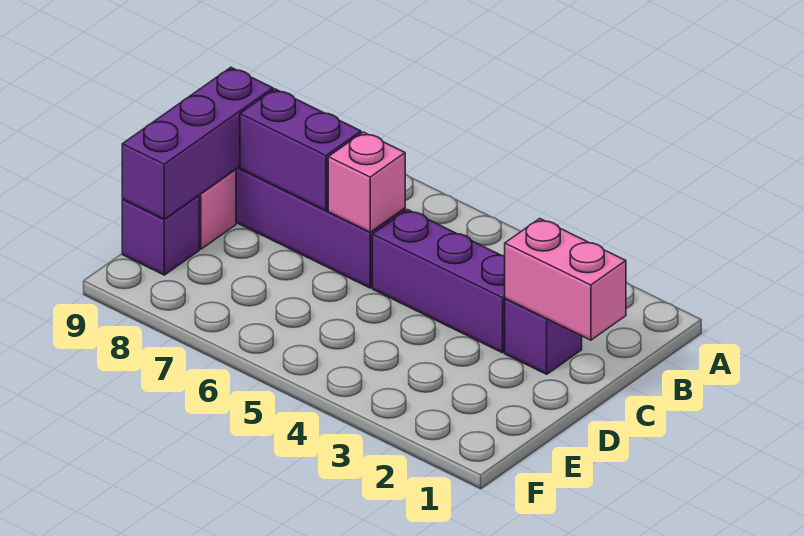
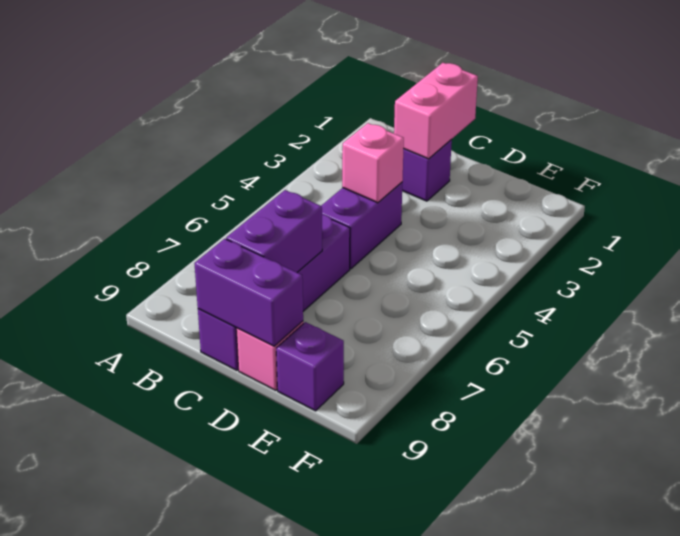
purple 1x3 brick [372,210,505,353] -> purple 1x2 brick [321,182,402,269]
pink 1x1 brick [328,132,405,232] -> pink 1x1 brick moved to [342,123,404,203]
purple 1x3 brick [122,67,273,219] -> purple 1x2 brick [194,239,303,346]

